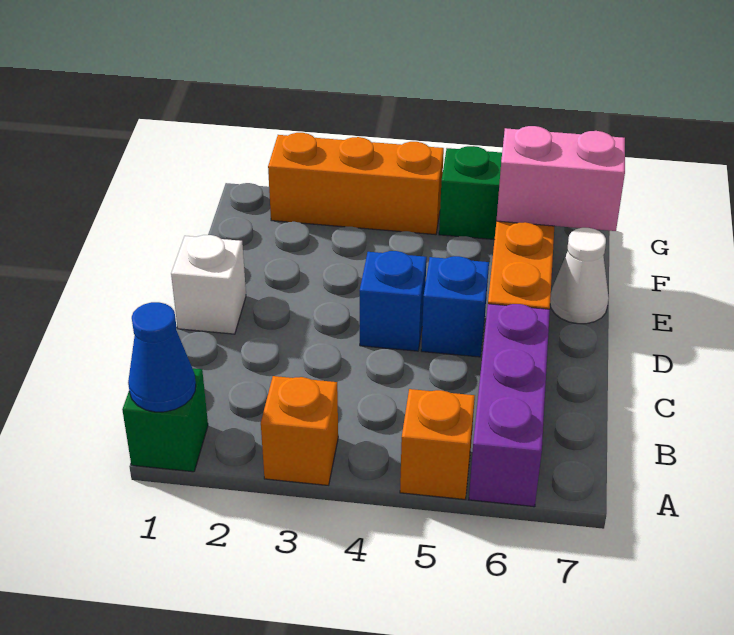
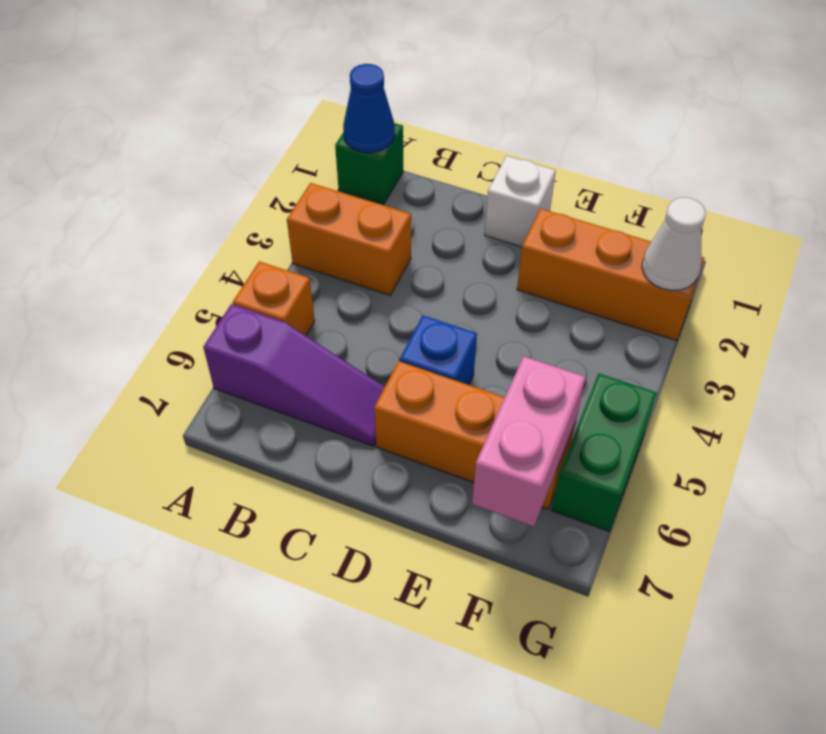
orange 1x1 brick [261,376,338,485] -> orange 1x2 brick [287,183,411,295]
purple 1x3 brick [469,304,550,507] -> purple 1x3 slope [203,304,385,446]
blue 1x1 brick [360,251,427,351] -> none
white 1x1 cone [550,228,609,324] -> white 1x1 cone moved to [642,198,706,290]
orange 1x3 brick [268,133,444,235] -> orange 1x3 brick turned to [517,208,705,341]

